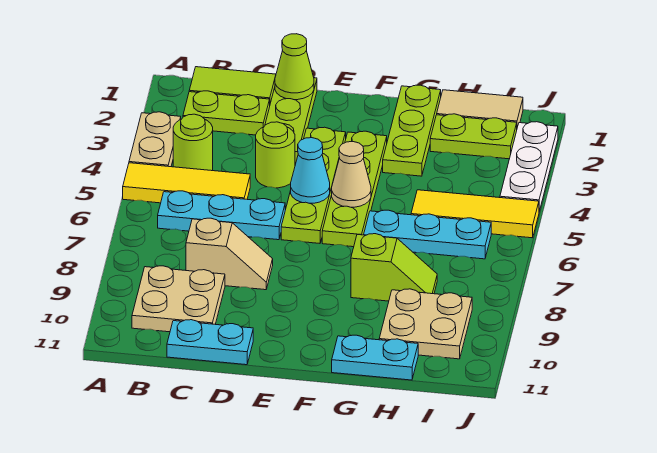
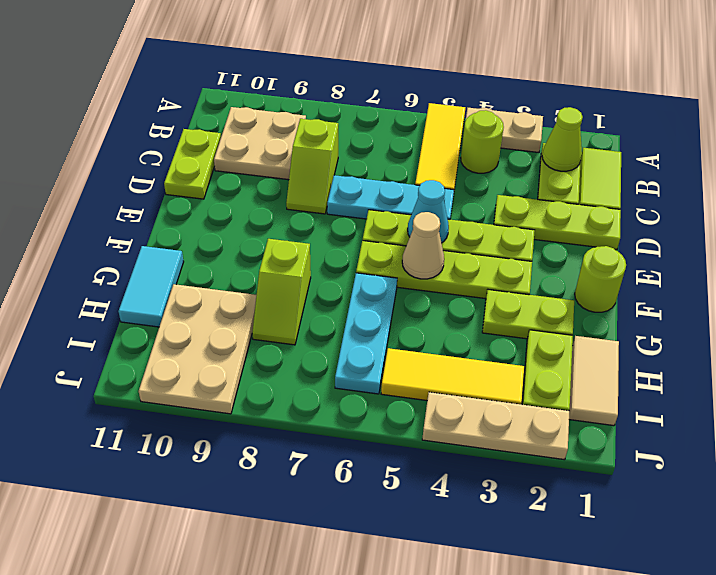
cyan 1x3 plate [158,191,285,240] -> cyan 1x3 plate turned to [327,175,454,219]
tan 1x2 slope [186,218,273,290] -> lime 1x2 slope [286,119,338,214]
cyan 1x2 plate [167,320,253,365] -> lime 1x2 plate [164,129,221,199]
lime 1x1 cone [275,34,314,100] -> lime 1x1 cone moved to [542,107,583,171]
lime 1x1 round brick [256,122,295,188] -> lime 1x1 round brick moved to [575,246,626,312]
lime 1x3 plate [383,85,441,176] -> lime 1x2 plate [482,290,574,339]
cyan 1x2 plate [332,335,418,380] -> cyan 1x2 tile [118,246,184,327]
yellow 1x3 tile [411,190,539,238] -> yellow 1x3 tile turned to [381,348,524,404]
tan 2x2 plate [379,289,472,359] -> tan 2x3 plate [139,284,257,414]
white 1x3 plate [500,122,558,211] -> tan 1x3 plate [422,392,569,460]

